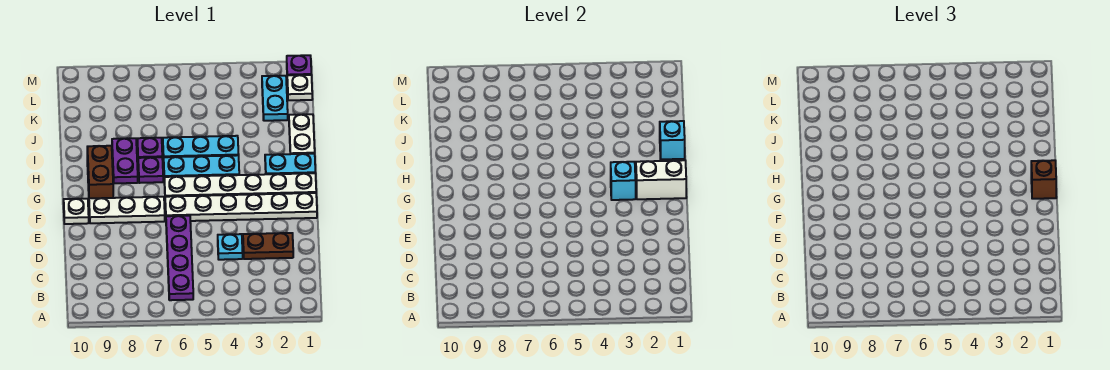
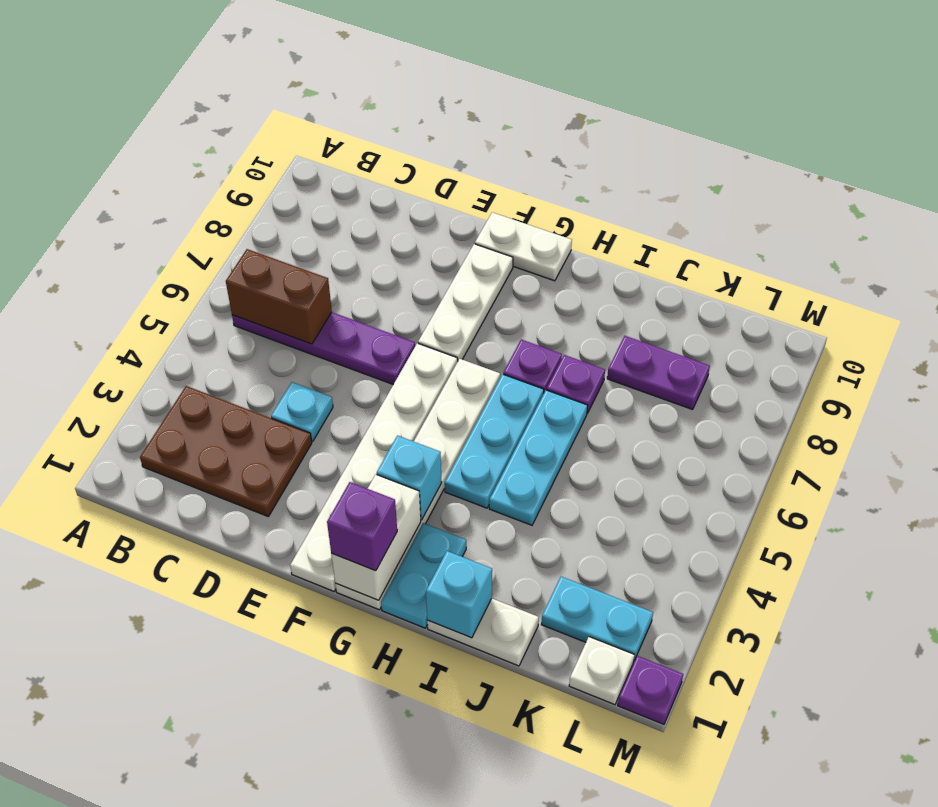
brown 1x2 plate [243,233,293,259] -> brown 2x3 plate [140,386,312,516]
white 1x1 plate [64,199,89,224] -> white 1x2 plate [475,212,572,281]
brown 1x1 brick [1031,160,1056,199] -> purple 1x1 brick [327,482,397,571]
brown 1x2 brick [87,146,113,198] -> brown 1x2 brick moved to [226,249,332,344]
purple 1x2 plate [112,138,138,183] -> purple 1x2 plate moved to [607,336,710,409]

